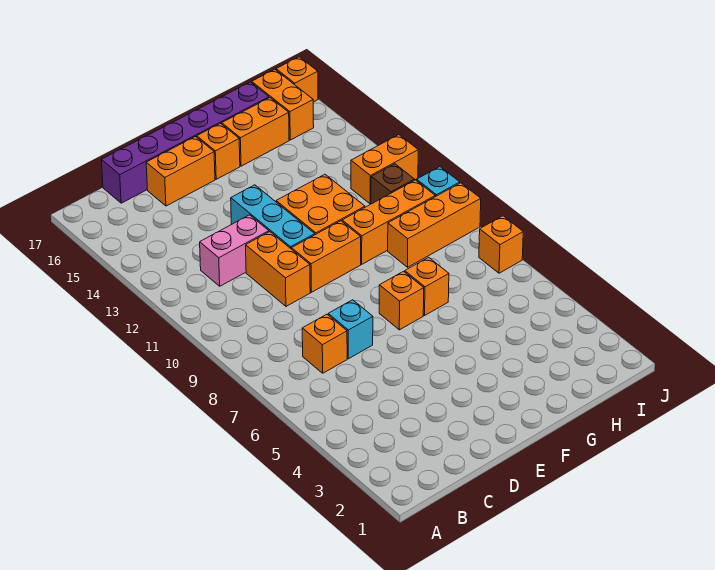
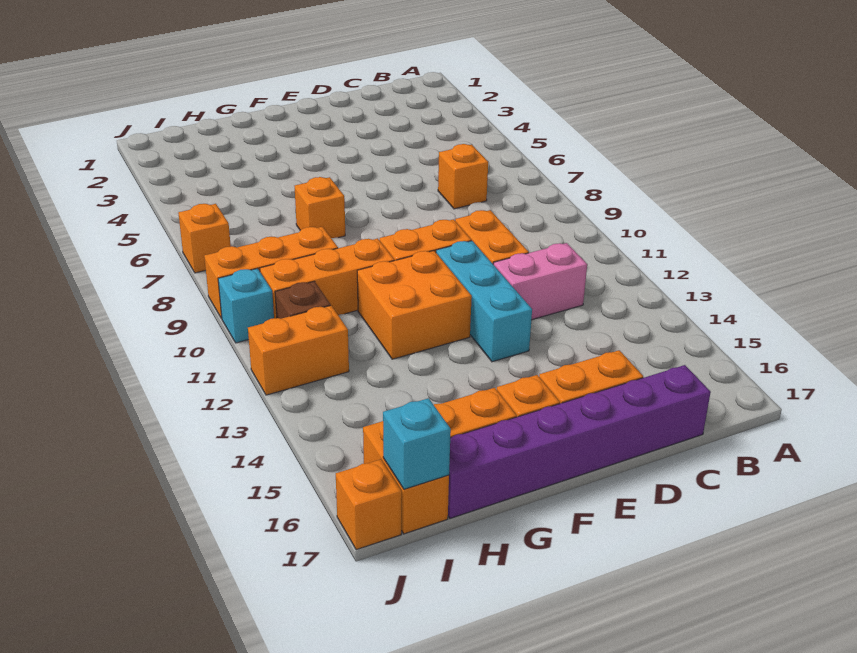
cyan 1x1 brick [328,300,373,359] -> cyan 1x1 brick moved to [383,398,451,489]
orange 1x1 brick [379,271,424,330] -> none

